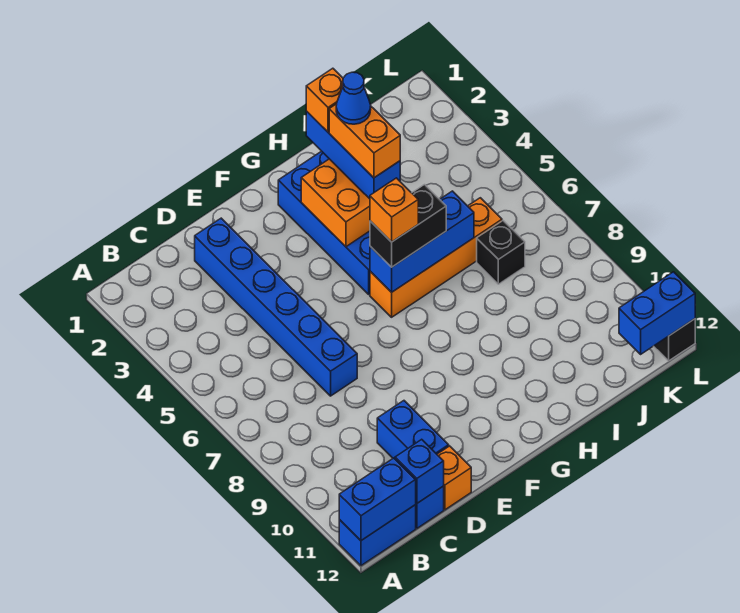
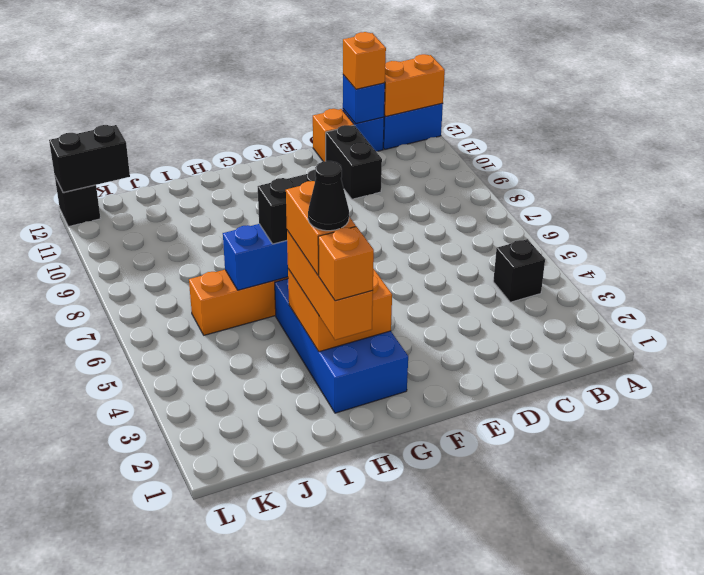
blue 1x2 brick [339,458,416,541] -> orange 1x2 brick [384,54,445,117]
blue 1x6 brick [195,218,357,396] -> none
blue 1x2 brick [377,401,449,459] -> black 1x2 brick [326,125,382,199]
orange 1x1 brick [370,178,418,242] -> orange 1x1 brick moved to [343,32,386,89]
blue 1x3 brick [306,111,400,199] -> orange 1x3 brick [287,230,373,340]
blue 1x1 cone [336,72,371,124] -> black 1x1 cone [308,161,349,231]
black 1x1 brick [477,221,525,284] -> black 1x1 brick moved to [493,239,545,302]
blue 1x2 brick [619,272,695,354] -> black 1x2 brick [49,125,130,192]

